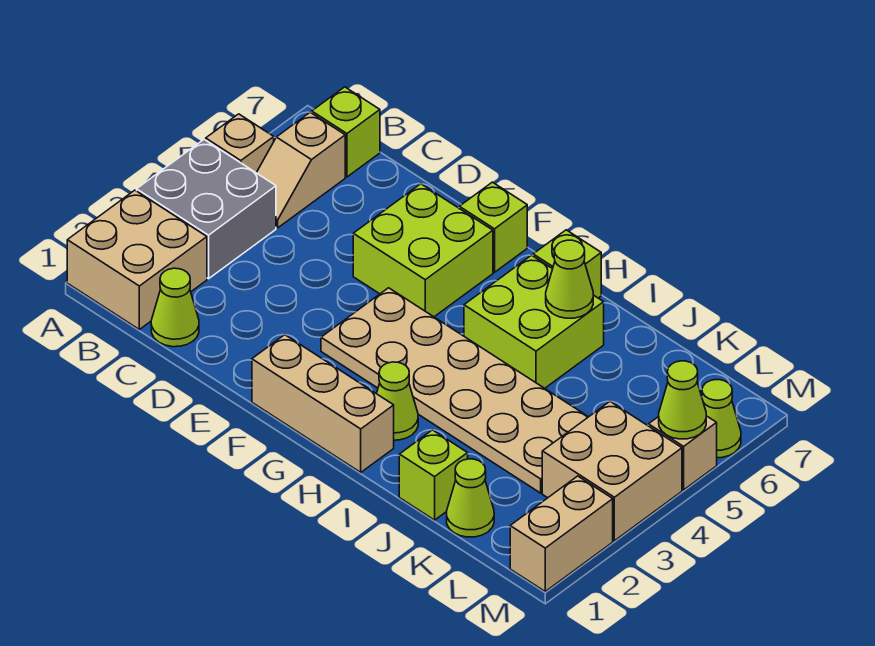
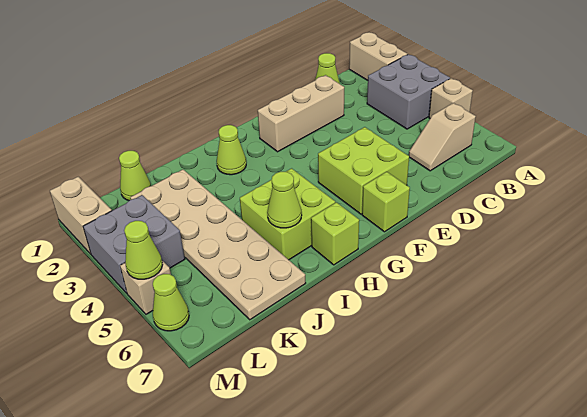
tan 2x2 brick [67,190,207,329] -> tan 1x2 brick [349,32,407,80]
tan 1x2 slope [257,112,345,228] -> tan 1x2 slope turned to [409,103,476,171]
lime 1x1 brick [312,87,380,177] -> none
tan 1x3 brick [252,335,394,472] -> tan 1x3 brick moved to [258,75,344,152]
tan 2x6 plate [321,288,588,493] -> tan 2x6 plate turned to [130,170,306,320]
lime 1x1 brick [399,430,468,520] -> none
tan 2x2 brick [542,402,682,541] -> grey 2x2 brick [83,195,185,293]

